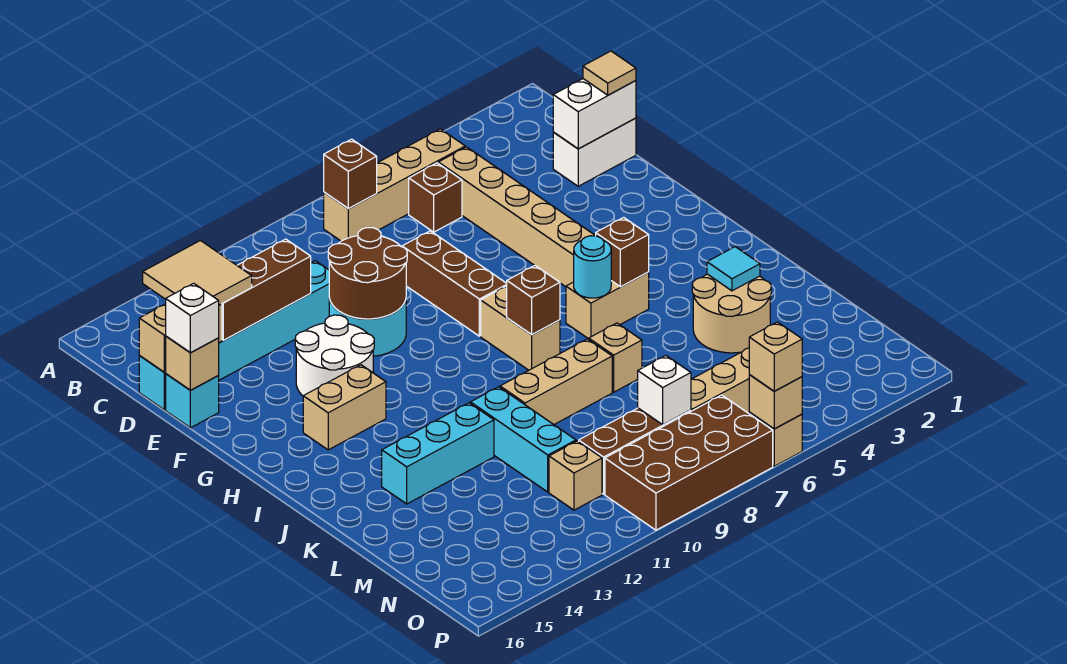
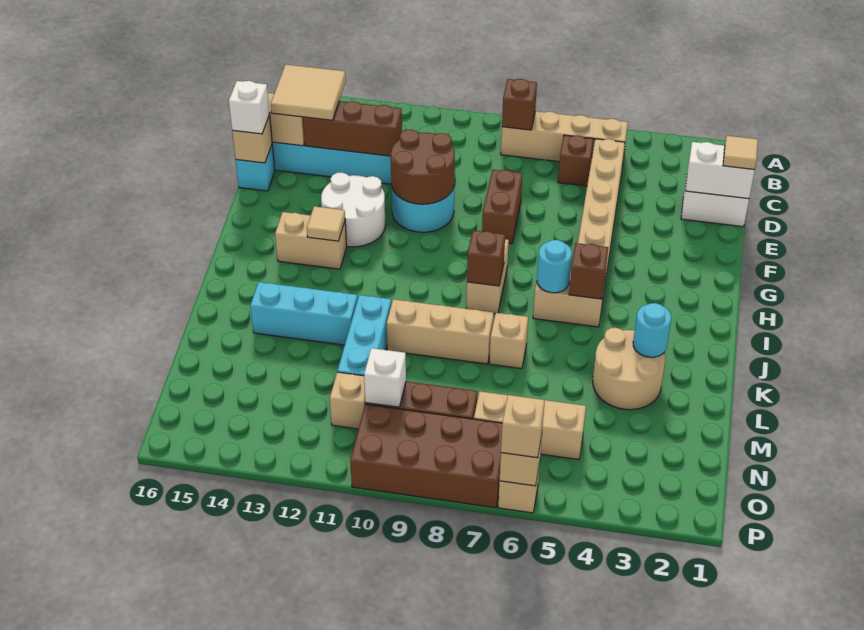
brown 1x3 brick [402,231,507,336] -> brown 1x2 brick [482,170,523,244]
none -> tan 1x1 tile [307,206,345,241]
cyan 1x1 tile [707,247,760,291] -> cyan 1x1 round brick [633,303,671,357]
white 1x1 brick [638,356,691,425] -> white 1x1 brick moved to [364,348,406,407]

